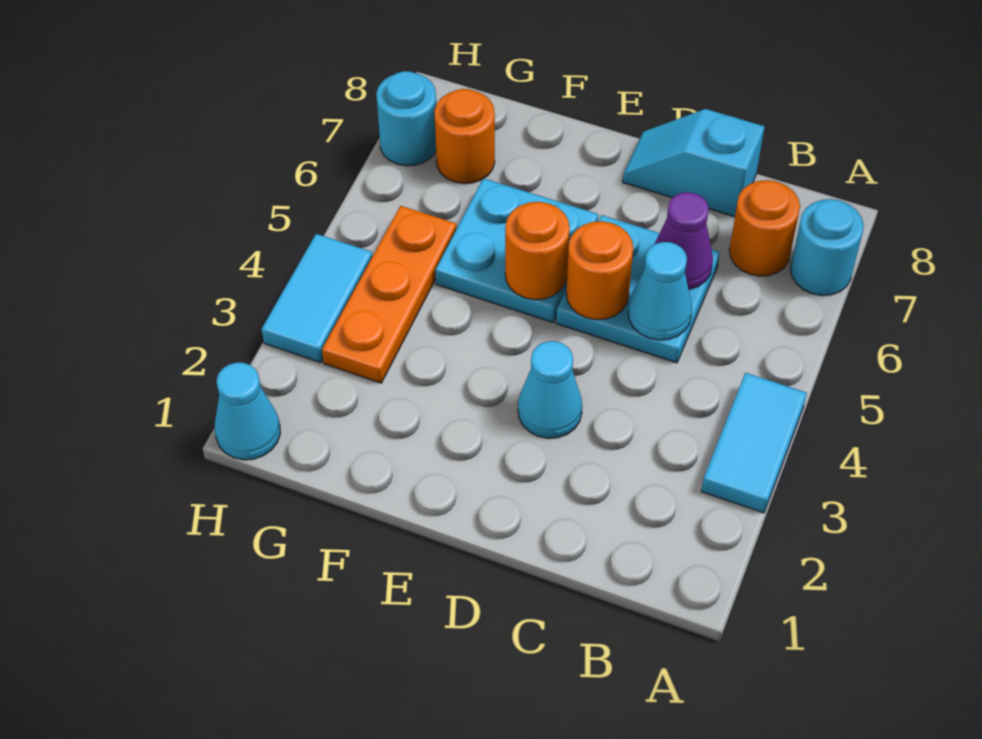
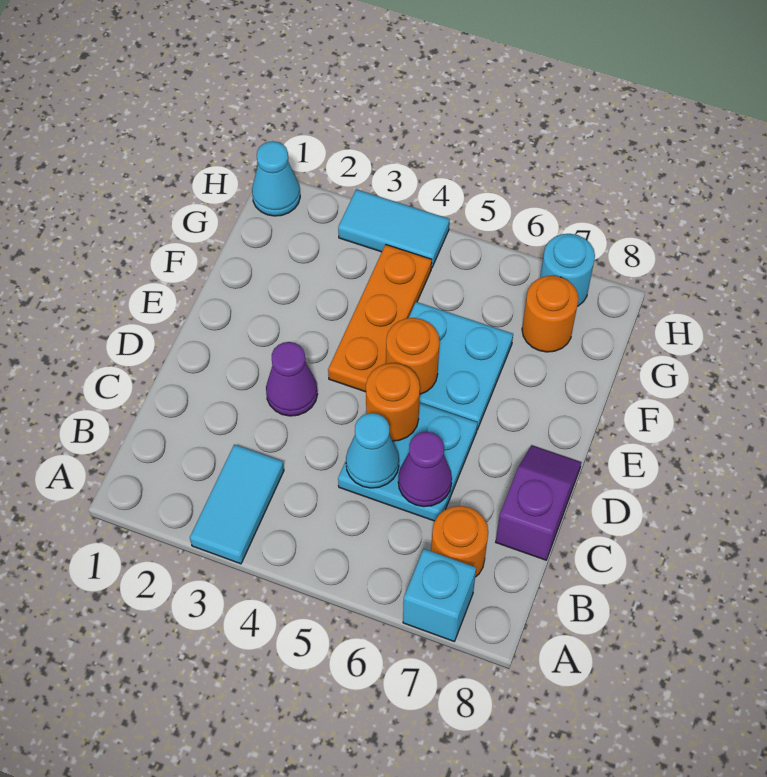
cyan 1x2 tile [701,373,807,513] -> cyan 1x2 tile turned to [190,444,284,564]
cyan 1x1 round brick [790,199,864,296] -> cyan 1x1 brick [403,549,476,641]
cyan 1x2 slope [623,109,765,217] -> purple 1x2 slope [496,445,581,560]
cyan 1x1 cone [518,341,582,438] -> purple 1x1 cone [266,342,318,416]
orange 1x3 plate [322,206,456,383] -> orange 1x3 plate turned to [328,245,432,392]

